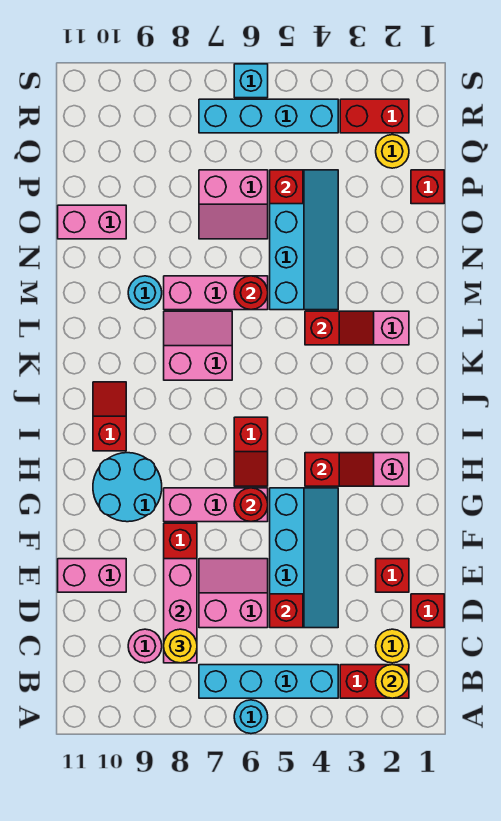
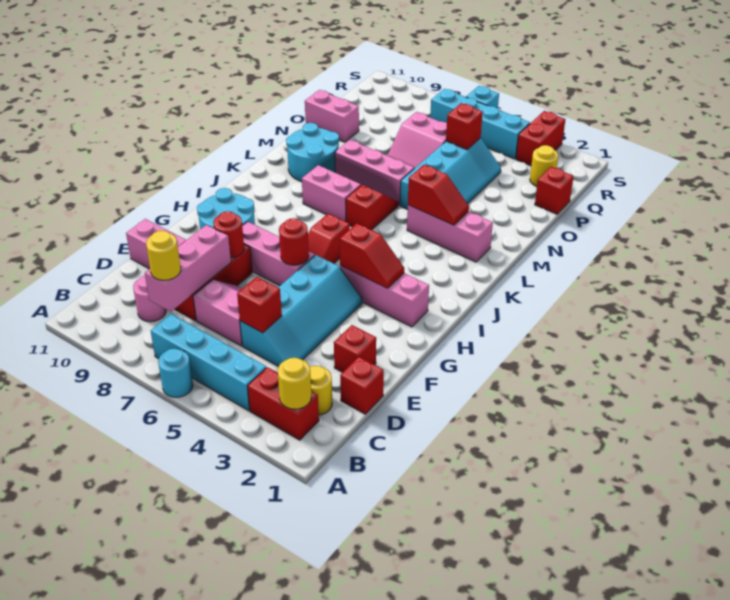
red 1x2 slope [93,382,126,451] -> red 1x2 slope moved to [346,185,398,230]
red 1x1 round brick [234,276,268,310] -> red 1x1 round brick moved to [213,211,244,258]
cyan 1x1 round brick [128,276,162,310] -> cyan 2x2 round brick [286,123,339,182]
red 1x2 brick [340,99,409,133] -> red 1x2 brick turned to [516,111,566,166]

